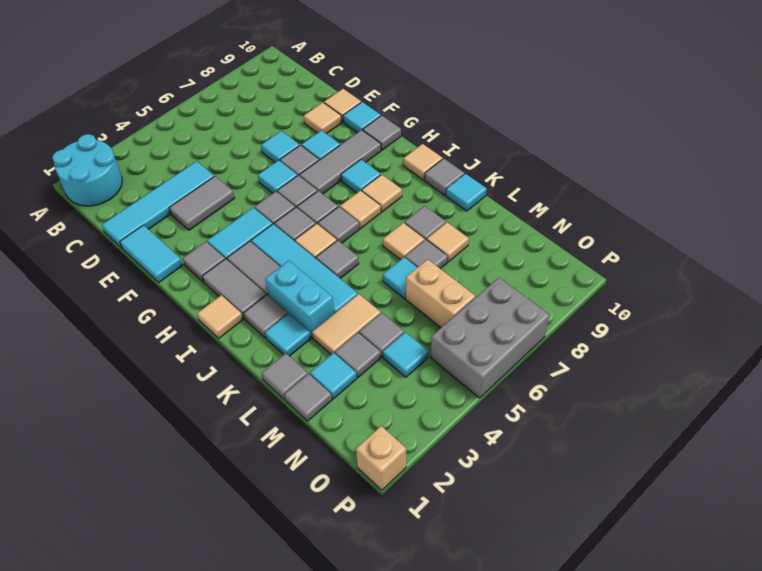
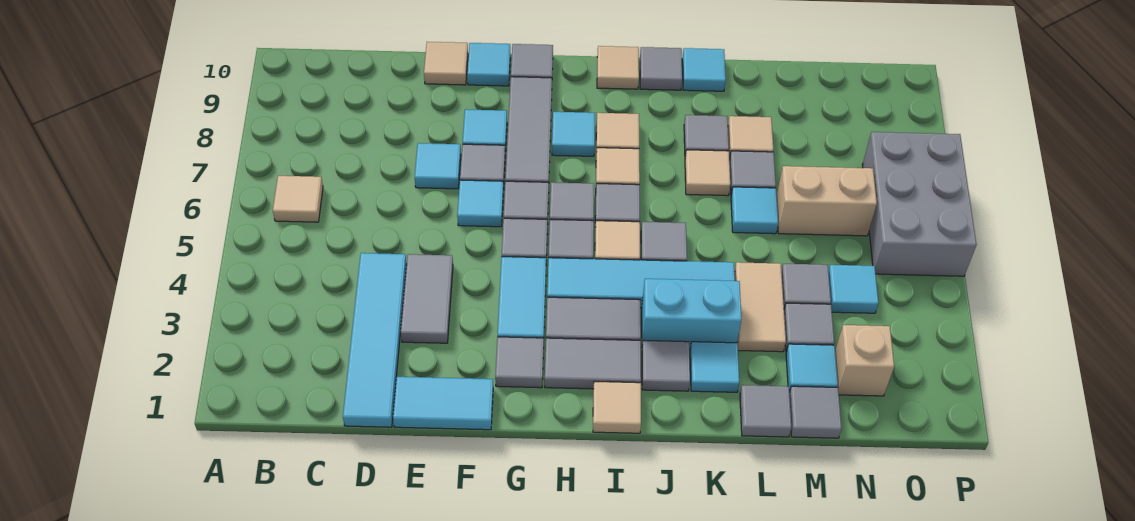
cyan 2x2 round brick [52,134,122,206] -> none
tan 1x1 tile [304,103,342,134] -> tan 1x1 tile moved to [273,176,323,222]
tan 1x1 brick [356,426,406,490] -> tan 1x1 brick moved to [835,325,894,396]

